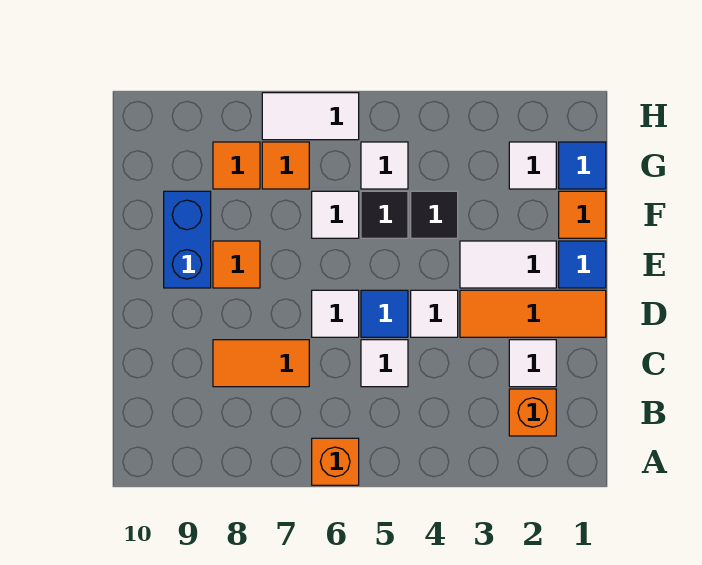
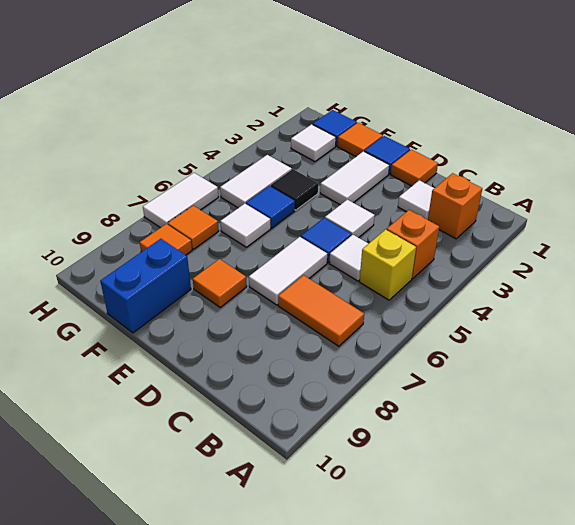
orange 1x1 brick [312,438,359,485] -> orange 1x1 brick moved to [387,210,439,279]
none -> yellow 1x1 brick [360,230,416,300]
orange 1x2 tile [213,340,309,387] -> orange 1x2 tile turned to [278,275,364,346]
orange 1x3 tile [460,290,606,337] -> orange 1x1 tile [391,149,438,186]
white 1x1 tile [312,290,359,337] -> white 1x2 tile [249,237,327,305]
blue 1x2 brick [164,191,211,288] -> blue 1x2 brick turned to [100,239,191,333]
black 1x1 tile [361,191,408,238] -> blue 1x1 tile [246,186,295,228]
white 1x1 tile [361,142,408,189] -> white 1x2 tile [220,155,292,208]

